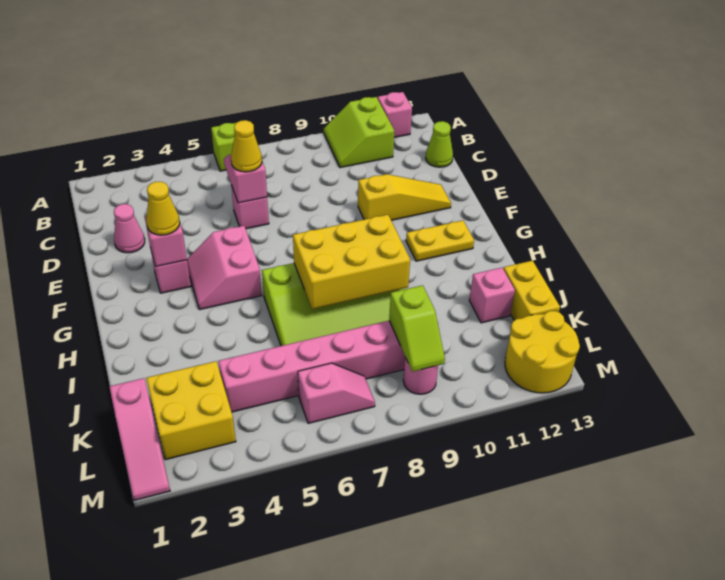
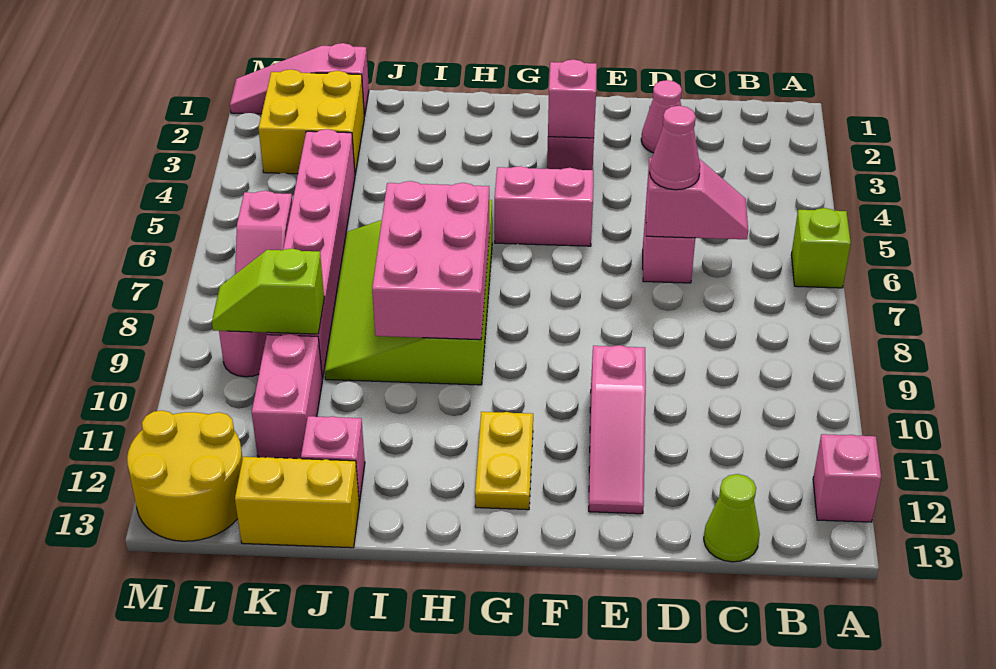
lime 2x2 slope [324,97,394,168] -> none
yellow 1x1 cone [231,120,262,172] -> pink 1x1 cone [650,106,700,190]
yellow 1x3 slope [358,174,451,220] -> pink 1x3 slope [589,345,646,514]
yellow 1x1 cone [146,182,180,235] -> none
yellow 2x3 brick [293,215,410,309] -> pink 2x3 brick [372,181,490,340]
none -> pink 1x2 brick [252,334,322,459]

